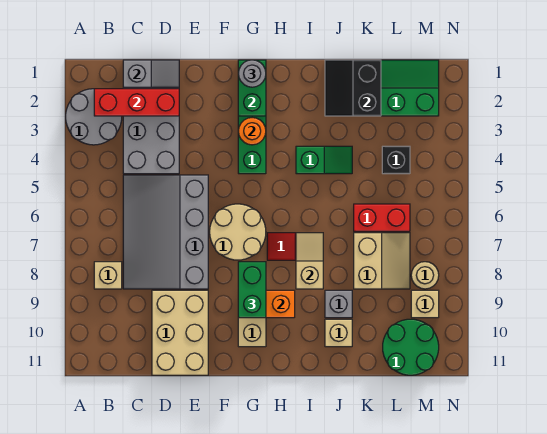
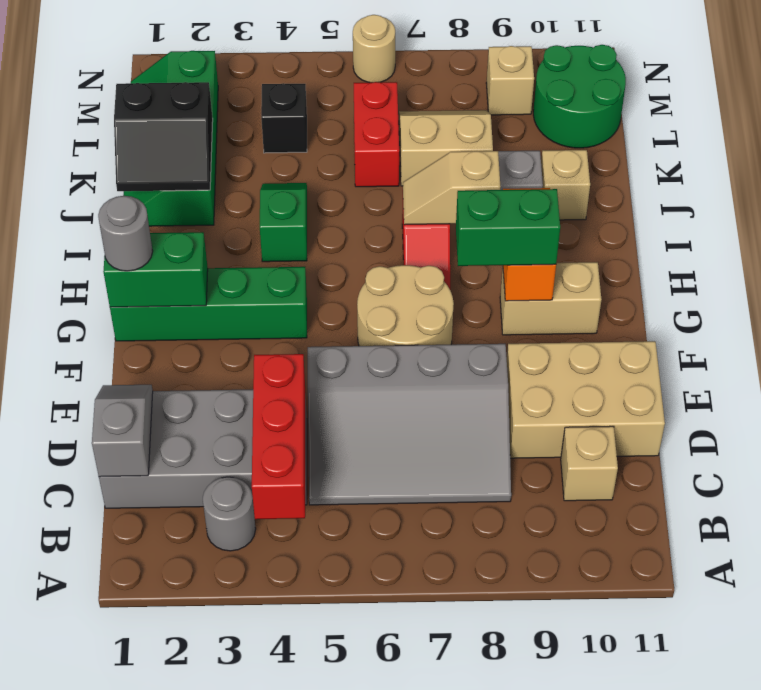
grey 2x2 round brick [66,89,122,145] -> grey 1x1 round brick [203,477,256,551]
red 1x3 brick [94,89,179,116] -> red 1x3 brick moved to [252,354,305,519]
tan 1x1 brick [94,262,122,289] -> tan 1x1 brick moved to [561,426,618,501]
orange 1x1 round brick [238,118,266,145] -> none
tan 1x1 round brick [411,262,439,289] -> tan 1x1 round brick moved to [353,15,395,83]

